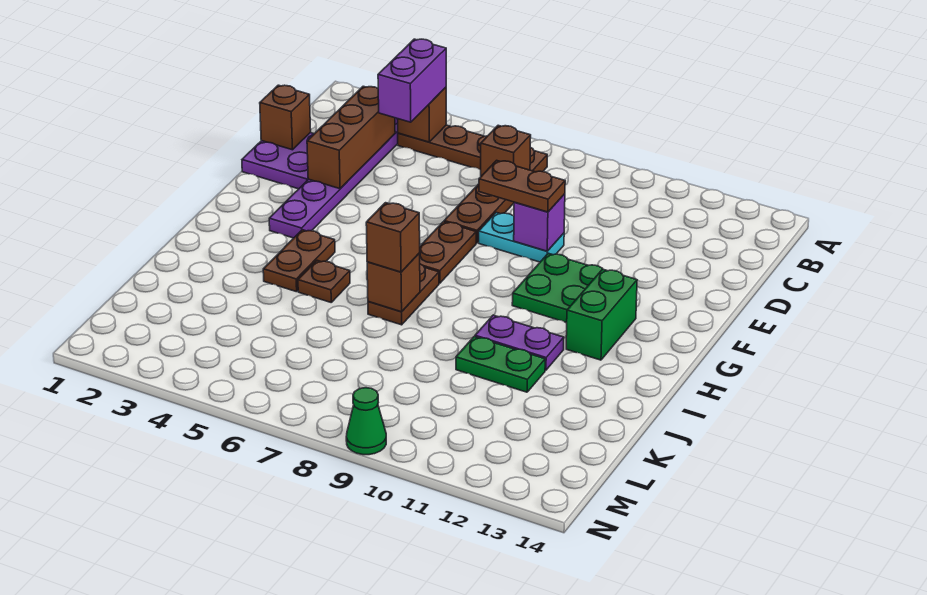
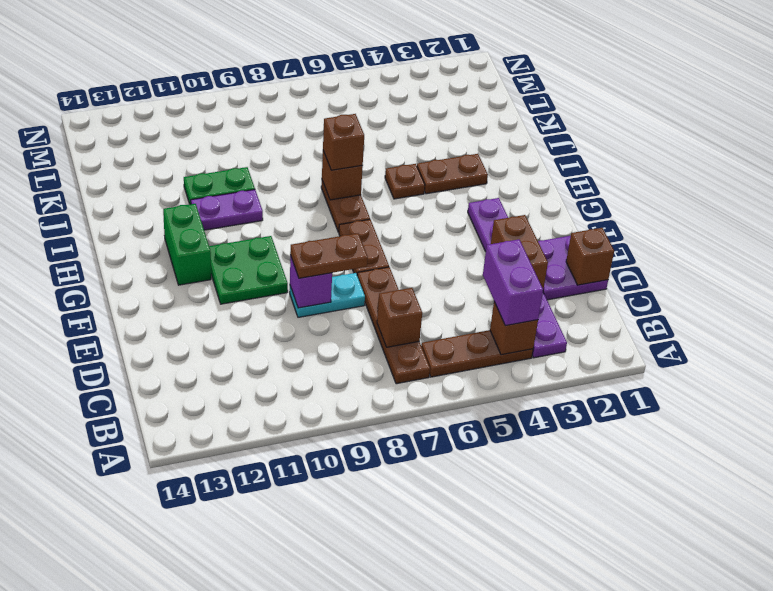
brown 1x3 brick [307,86,395,189] -> brown 1x2 brick [491,215,548,289]
brown 1x2 plate [263,230,335,292] -> brown 1x2 plate turned to [417,154,488,194]
green 1x1 cone [346,388,386,455] -> none

